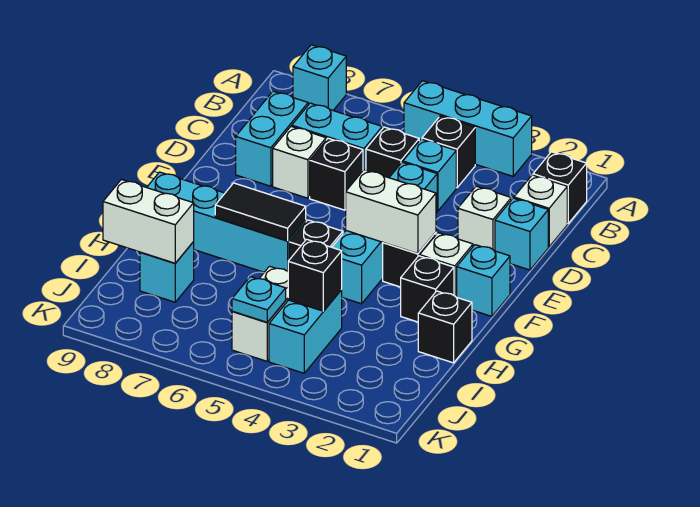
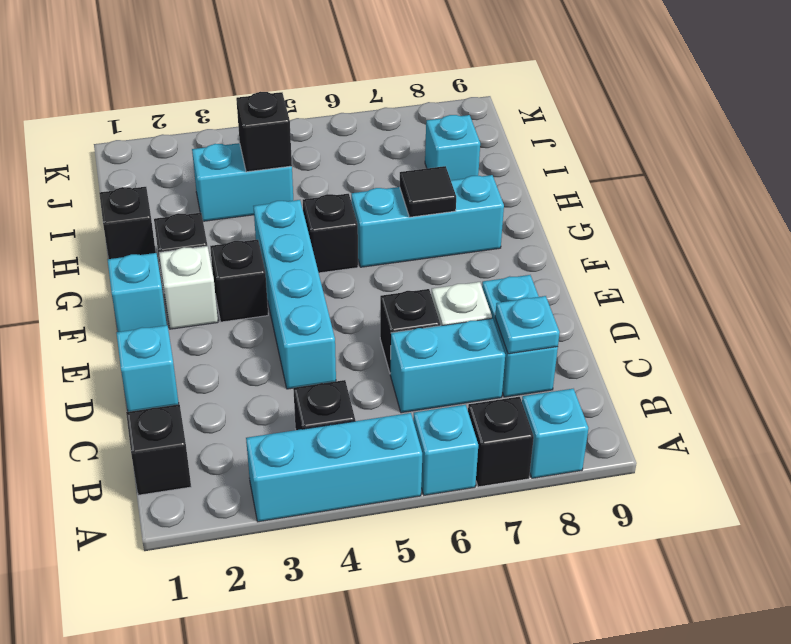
white 1x1 brick [514,175,567,247] -> none
cyan 1x1 brick [403,139,456,211] -> cyan 1x1 brick moved to [413,405,478,495]
black 1x1 brick [366,127,419,178] -> black 1x1 brick moved to [468,397,534,487]
white 1x1 brick [458,186,511,251] -> none
white 1x2 brick [346,170,436,254] -> none
cyan 1x4 brick [147,172,306,272] -> cyan 1x3 brick [351,175,504,267]
black 1x2 tile [215,183,306,241] -> black 1x1 tile [400,166,456,217]
cyan 1x2 brick [269,290,342,373] -> cyan 1x2 brick turned to [192,143,293,221]
white 1x2 brick [232,266,288,361] -> none
white 1x2 brick [103,179,194,263] -> none
cyan 1x1 plate [232,277,286,322] -> cyan 1x1 plate moved to [495,296,560,354]

